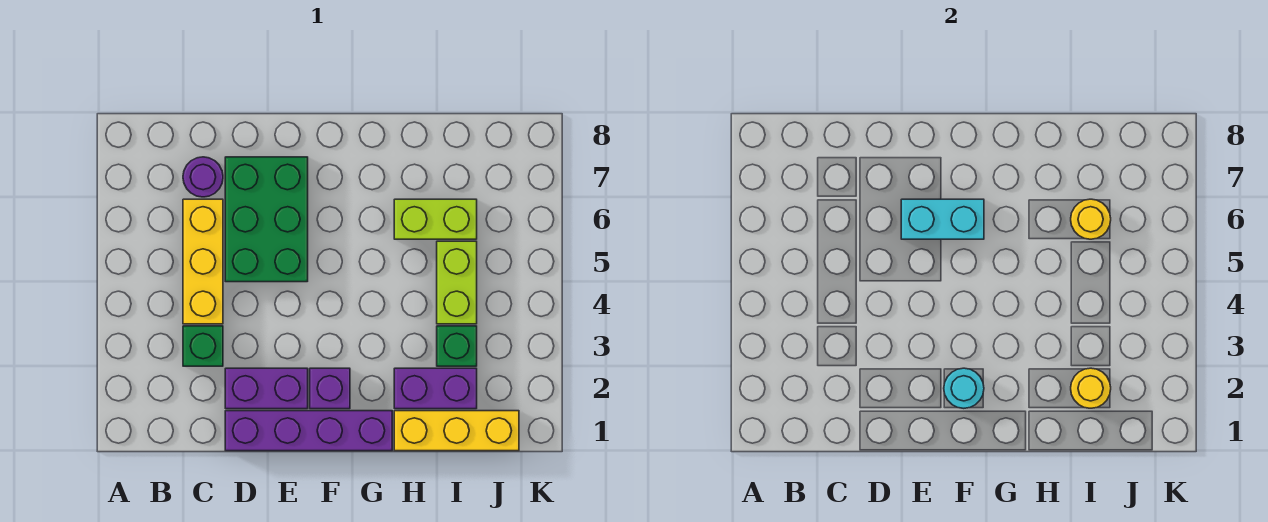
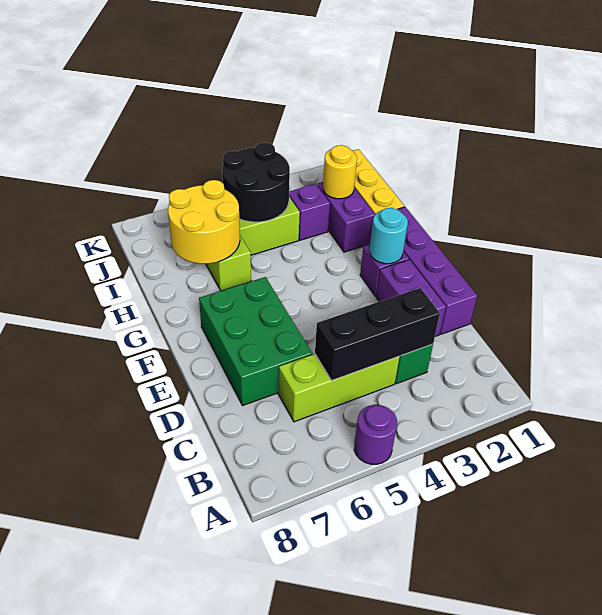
none -> black 1x3 brick [315,288,440,381]
yellow 1x3 brick [183,199,223,324] -> lime 1x3 brick [278,354,400,422]
purple 1x1 round brick [183,157,223,197] -> purple 1x1 round brick moved to [354,405,397,464]
green 2x3 brick [225,157,308,282] -> green 2x3 brick turned to [199,277,312,406]
cyan 1x2 brick [901,199,984,239] -> none
green 1x1 brick [437,326,477,366] -> purple 1x1 brick [289,184,330,240]
none -> black 2x2 round brick [222,142,290,222]
yellow 1x1 round brick [1071,199,1111,239] -> yellow 2x2 round brick [168,180,240,264]

